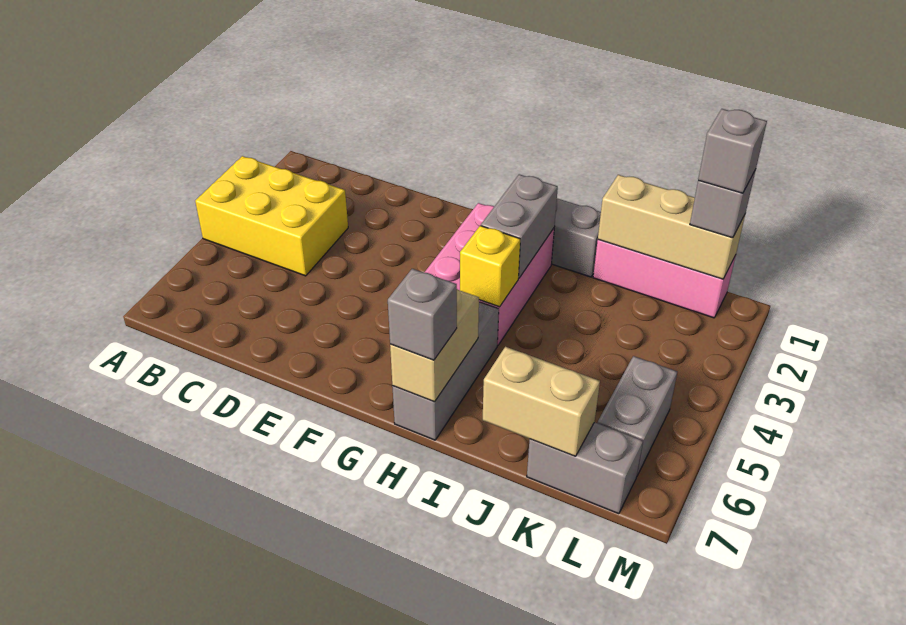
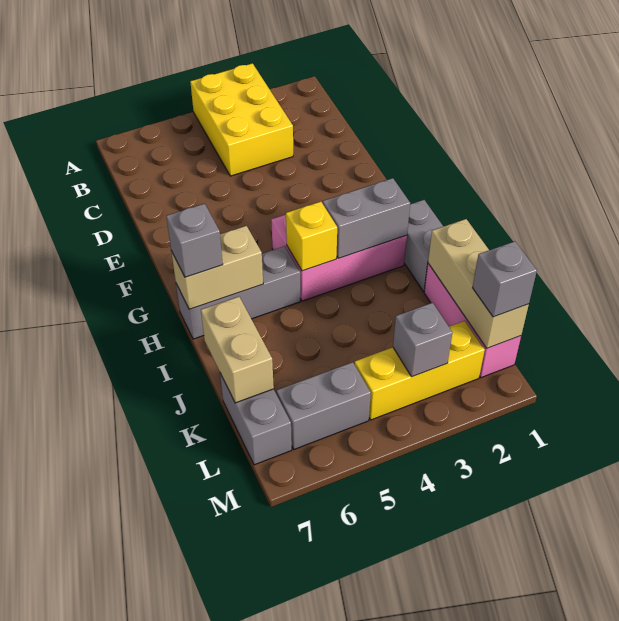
grey 1x1 brick [698,109,767,193] -> grey 1x1 brick moved to [393,303,452,377]
none -> yellow 1x3 brick [355,321,485,420]

